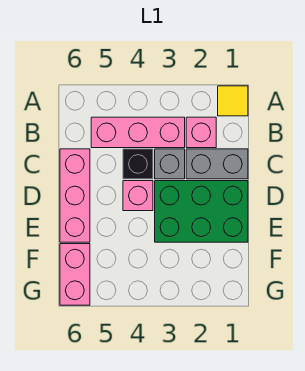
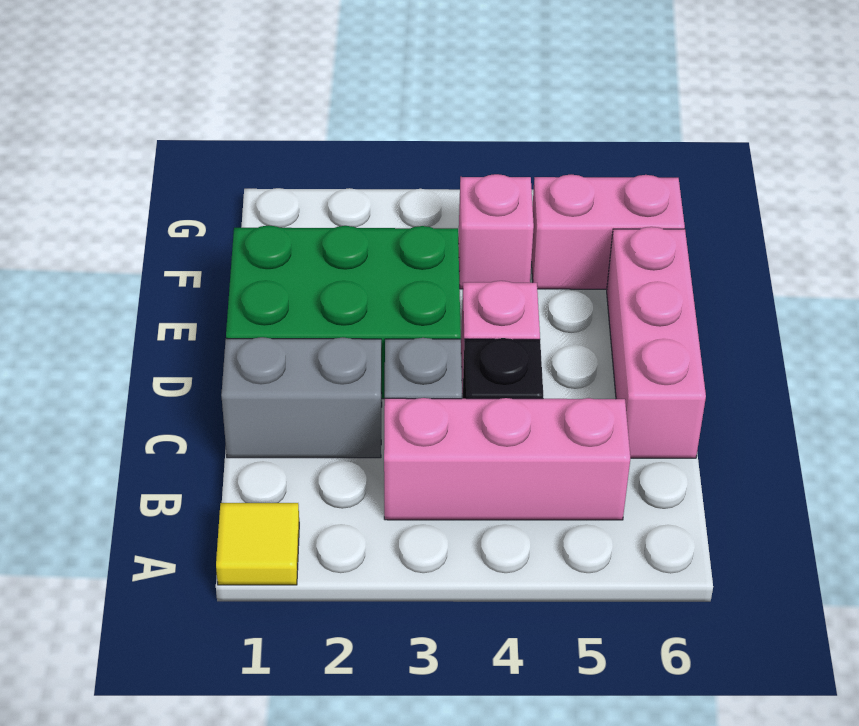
pink 1x1 brick [186,117,216,148] -> pink 1x1 brick moved to [458,174,534,289]
pink 1x2 brick [60,244,90,305] -> pink 1x2 brick turned to [531,175,685,289]

